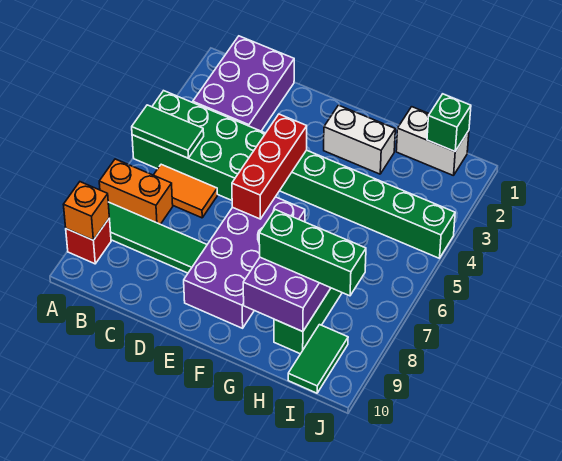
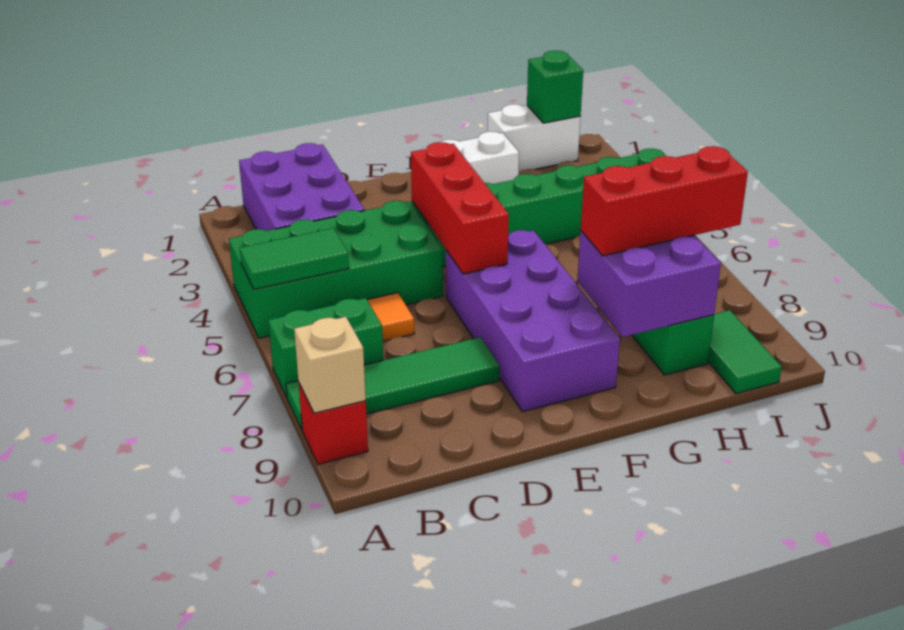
orange 1x2 brick [99,159,173,224] -> green 1x2 brick [268,298,383,397]
orange 1x1 brick [63,182,109,240] -> tan 1x1 brick [294,317,366,413]
green 1x3 brick [259,210,366,296] -> red 1x3 brick [581,146,748,256]

